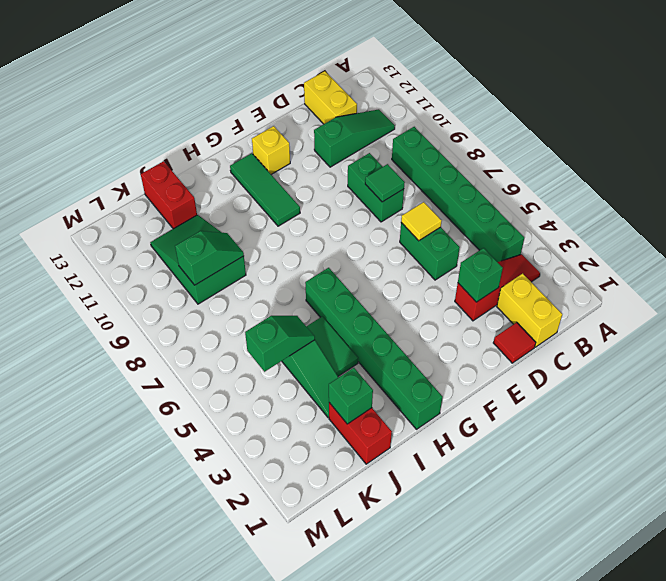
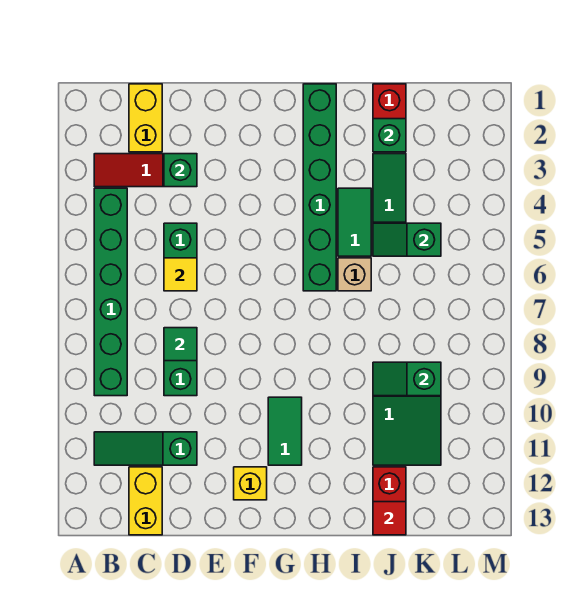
red 1x1 tile [493,322,536,363] -> red 1x1 tile moved to [373,502,406,535]
green 1x3 tile [230,153,300,226] -> green 1x2 tile [268,397,302,465]
none -> tan 1x1 brick [338,258,371,291]

